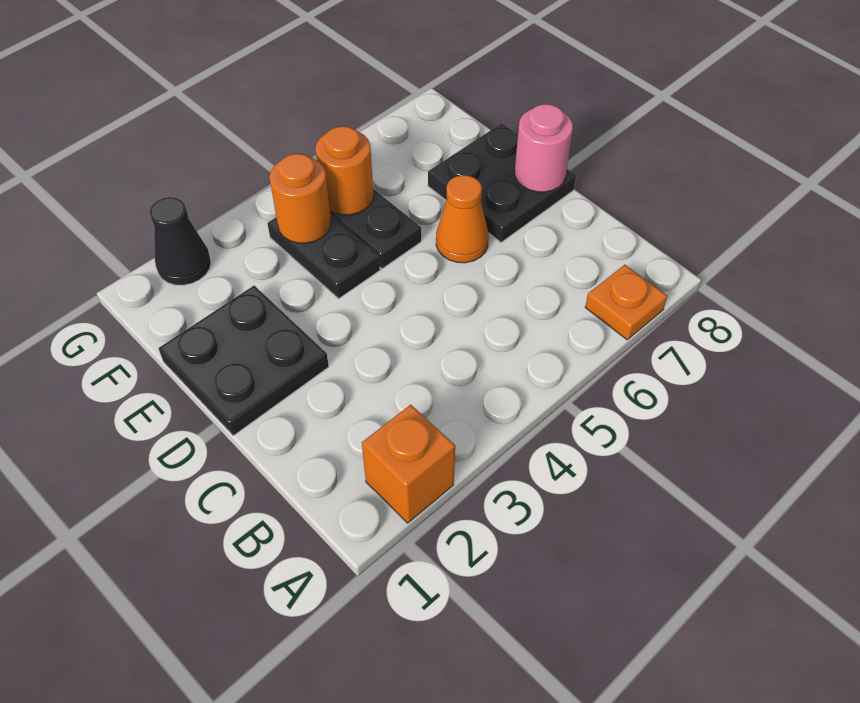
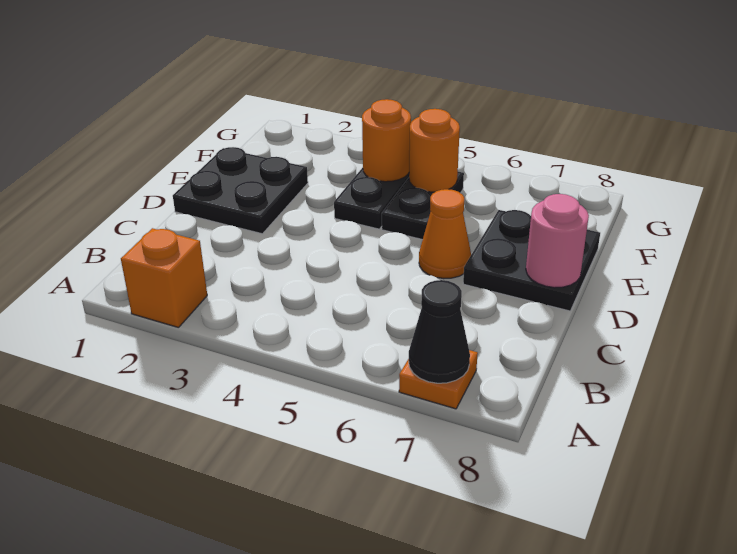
black 1x1 cone [150,197,211,285] -> black 1x1 cone moved to [409,280,470,383]

